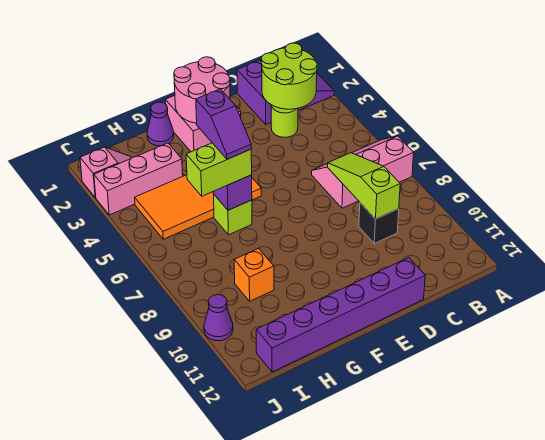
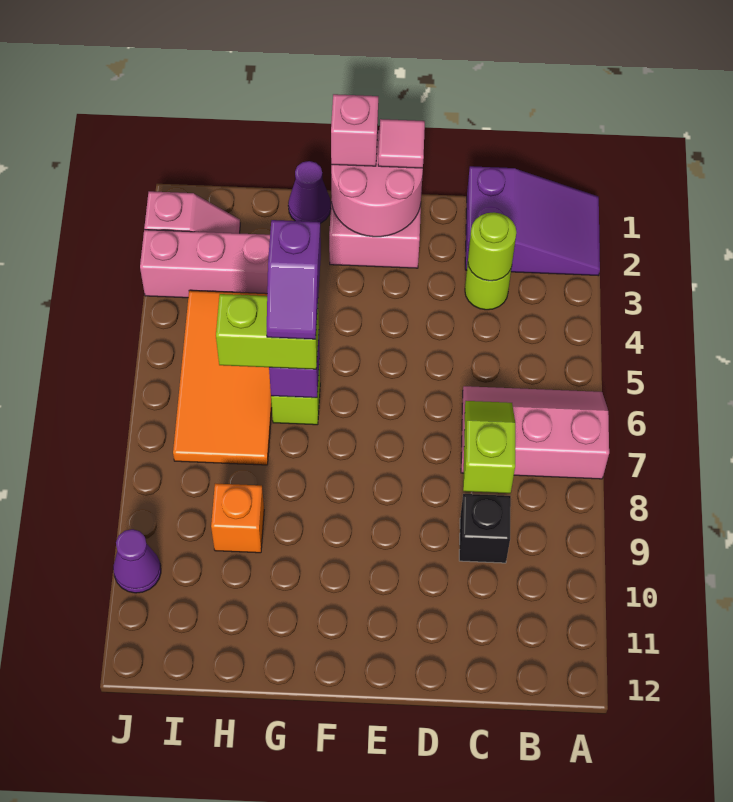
lime 2x2 round brick [261,43,317,109] -> lime 1x1 round brick [468,212,517,281]
lime 1x3 slope [328,153,400,219] -> lime 1x2 slope [463,401,515,493]
purple 1x6 brick [256,258,425,372] -> none
none -> pink 1x1 tile [378,119,425,168]
none -> pink 1x1 brick [331,94,378,166]
orange 2x4 tile [135,175,261,239] -> orange 2x4 tile turned to [173,290,272,465]

